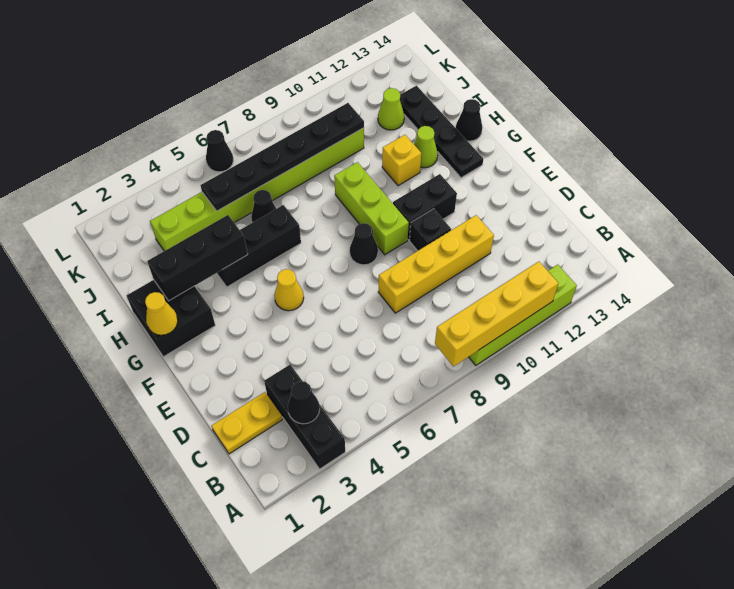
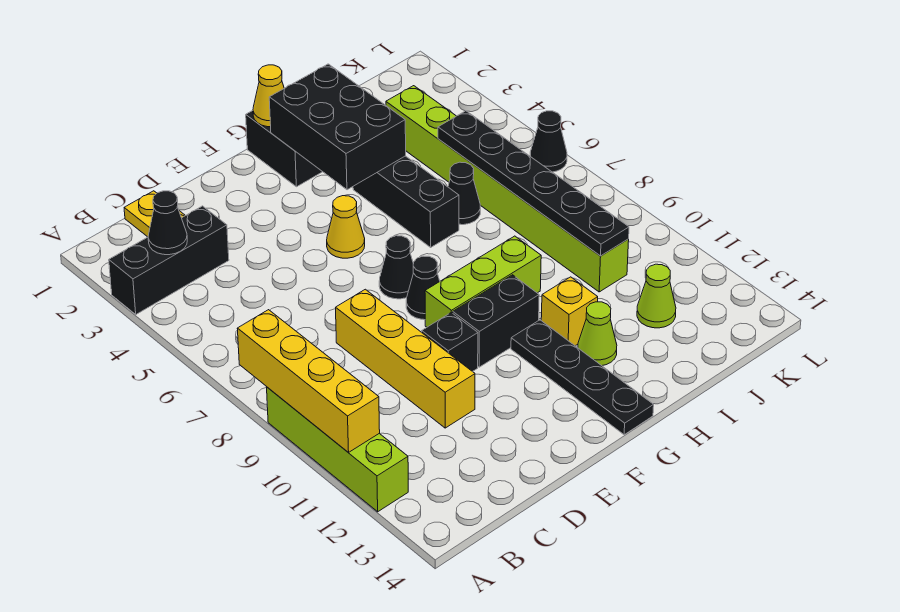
black 1x2 brick [393,174,457,240] -> black 1x2 brick turned to [453,275,539,367]
black 1x4 plate [400,86,483,178] -> black 1x4 plate turned to [511,320,654,435]
black 1x3 brick [147,215,248,301] -> black 2x3 brick [269,64,406,190]
black 1x1 cone [456,99,482,141] -> black 1x1 cone moved to [379,236,413,299]

